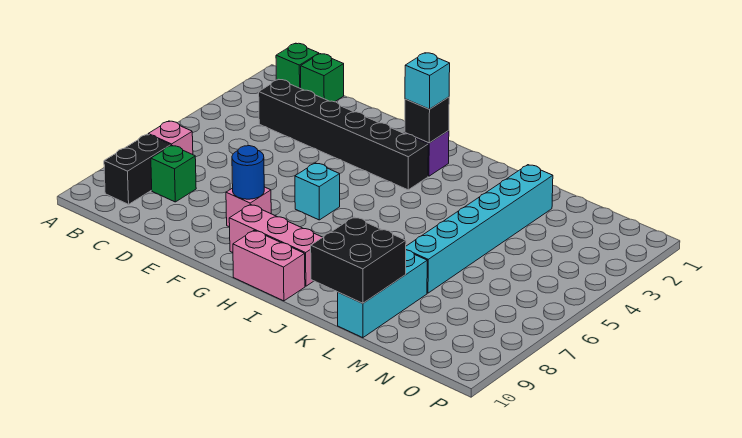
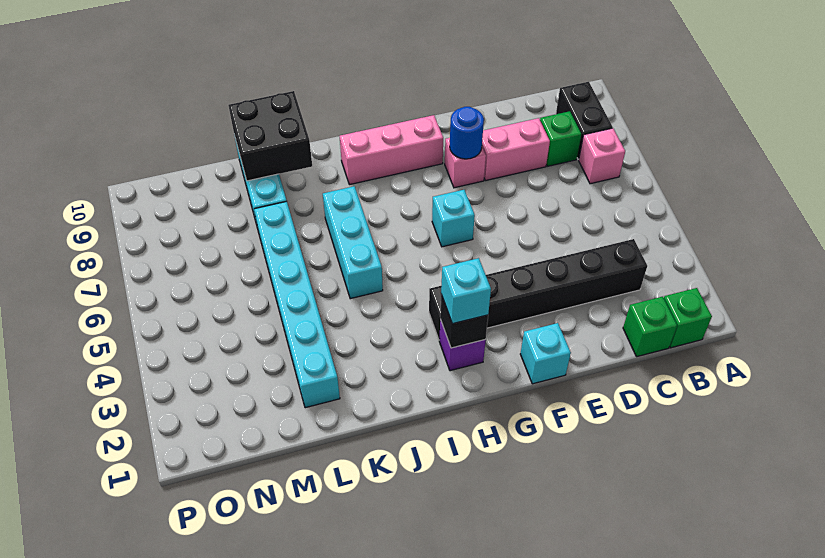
none -> cyan 1x1 brick [520,323,571,384]
pink 1x2 brick [233,230,305,301] -> pink 1x2 brick moved to [482,118,550,181]
none -> cyan 1x3 brick [323,186,383,299]

